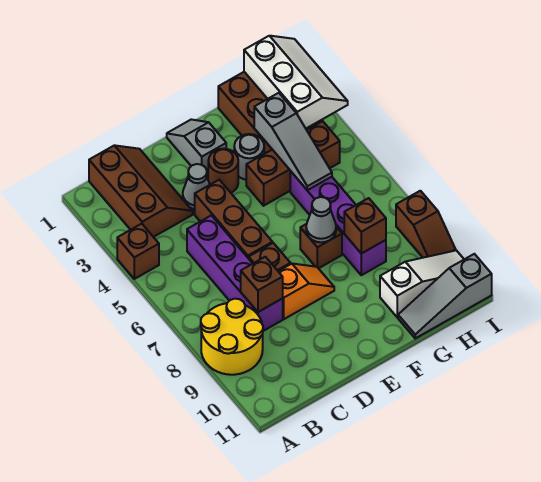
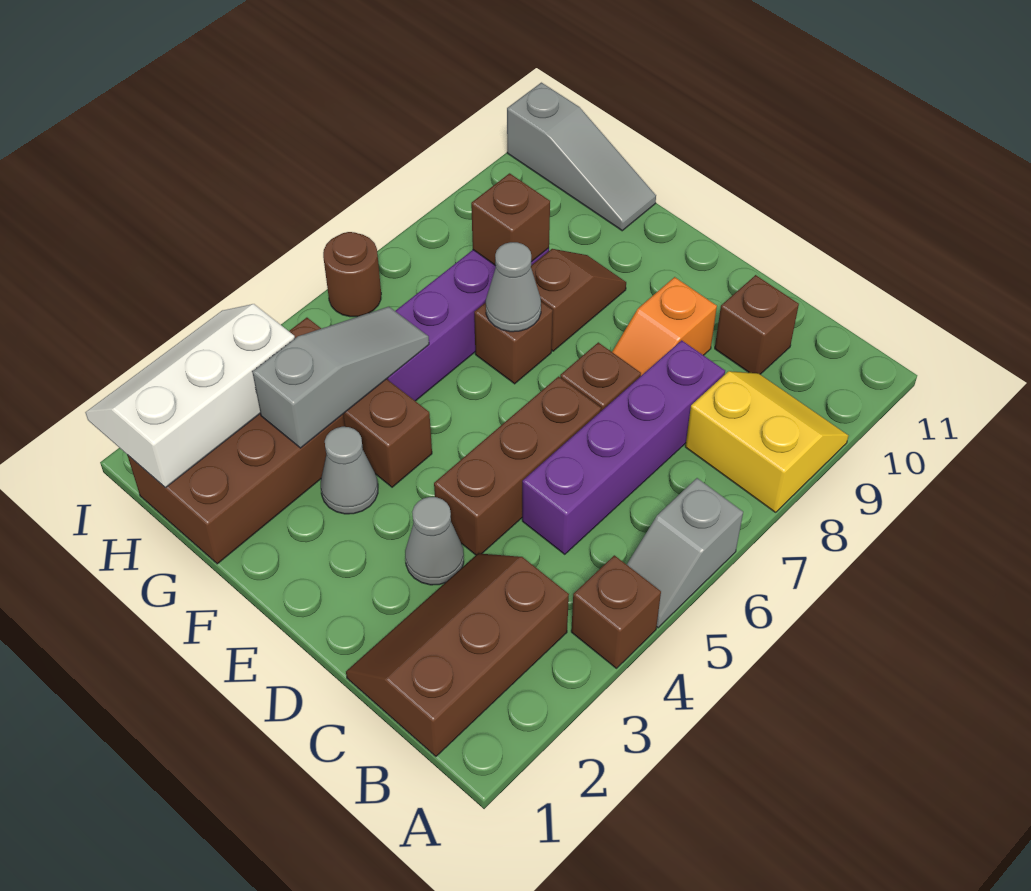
yellow 2x2 round brick [201,299,263,375] -> yellow 2x2 slope [685,371,849,512]
brown 1x1 brick [241,257,283,312] -> brown 1x1 brick moved to [715,275,799,374]
orange 1x2 slope [278,264,334,319] -> orange 1x2 slope turned to [612,277,717,376]
grey 1x2 slope [167,119,226,175] -> grey 1x2 slope moved to [627,478,743,628]
brown 1x1 round brick [208,149,238,193] -> brown 1x1 round brick moved to [323,232,381,317]
grey 1x1 round brick [234,134,264,180] -> grey 1x1 cone [321,427,378,514]
white 1x3 slope [380,250,464,317] -> none
brown 1x2 slope [396,191,456,258] -> brown 1x2 slope moved to [531,249,626,351]

